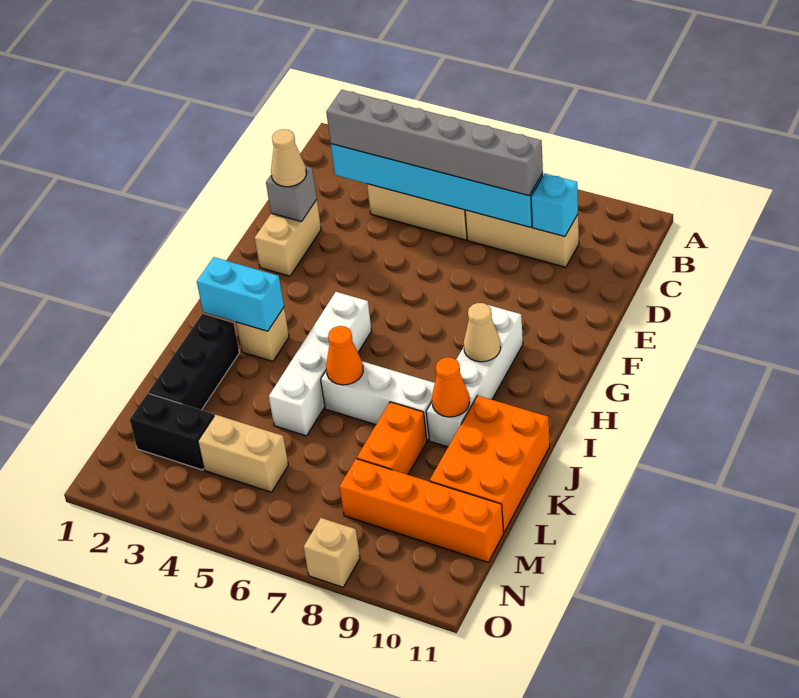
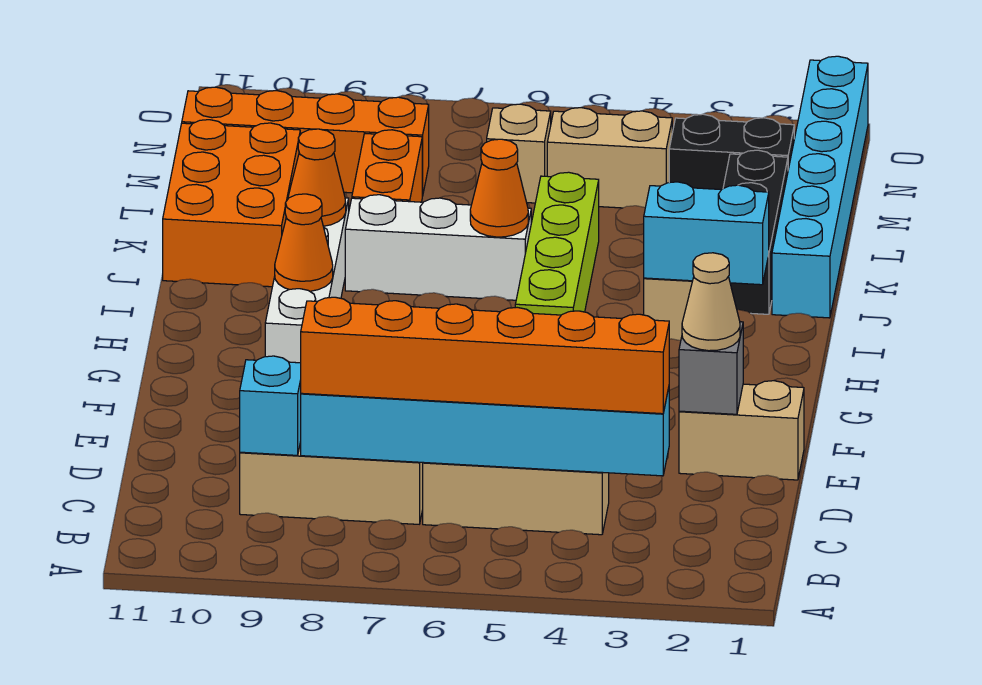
grey 1x6 brick [326,90,543,196] -> orange 1x6 brick [301,297,669,414]
tan 1x2 brick [255,200,321,276] -> tan 1x2 brick turned to [679,381,804,480]
white 1x4 brick [269,292,372,436] -> lime 1x4 brick [515,172,599,315]
tan 1x1 cone [464,303,501,362] -> orange 1x1 cone [275,194,333,291]
none -> cyan 1x6 brick [772,56,868,318]
tan 1x1 brick [304,518,360,587] -> tan 1x1 brick moved to [487,104,551,203]

